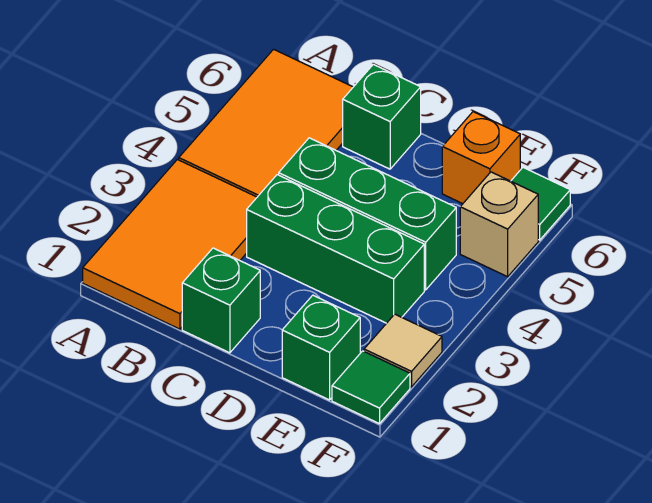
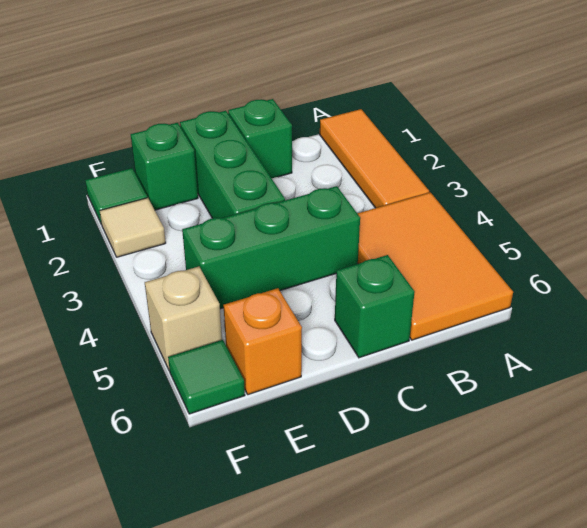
orange 2x3 tile [83,160,257,329] -> orange 1x3 tile [320,109,429,208]
green 1x3 brick [247,175,424,323] -> green 1x3 brick turned to [180,111,285,218]

